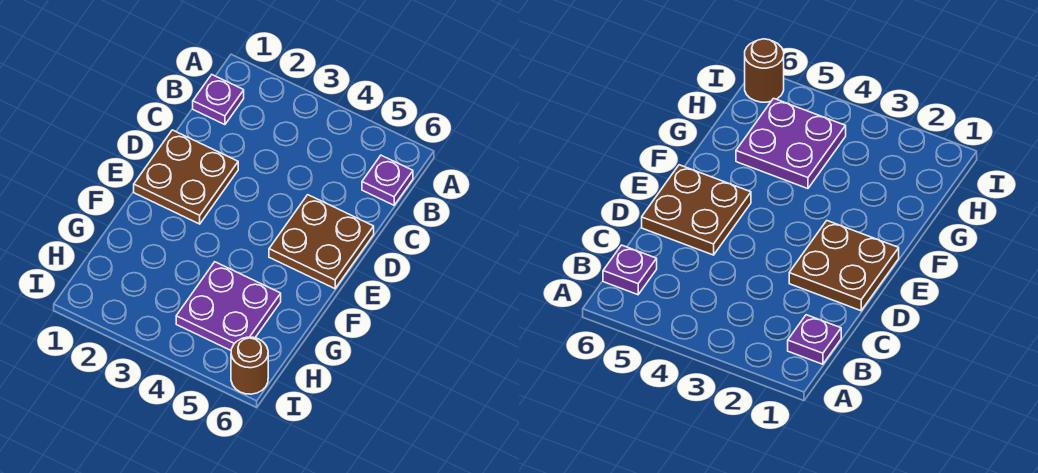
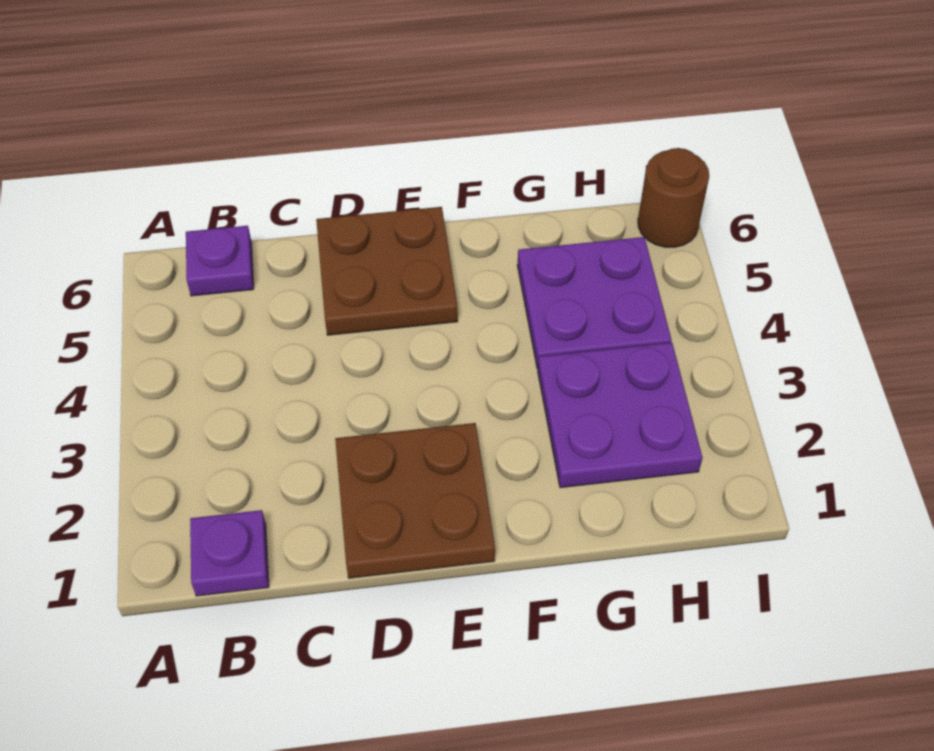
none -> purple 2x2 plate [538,343,702,488]

